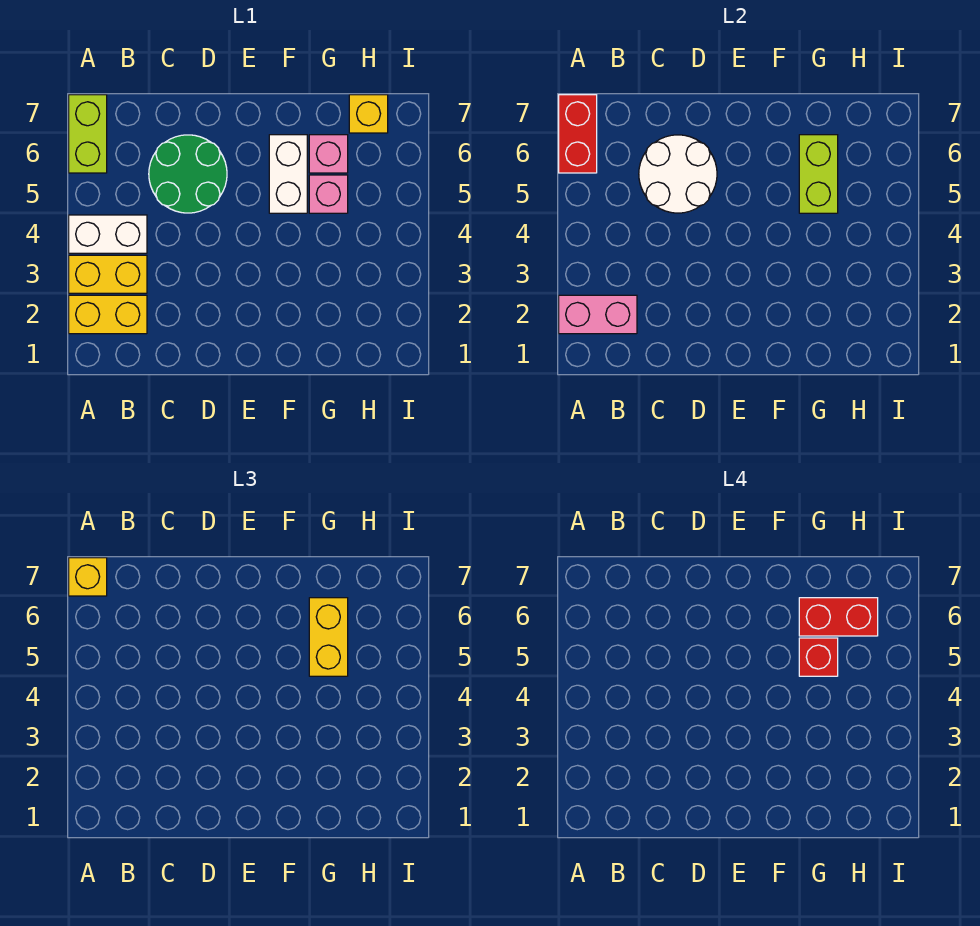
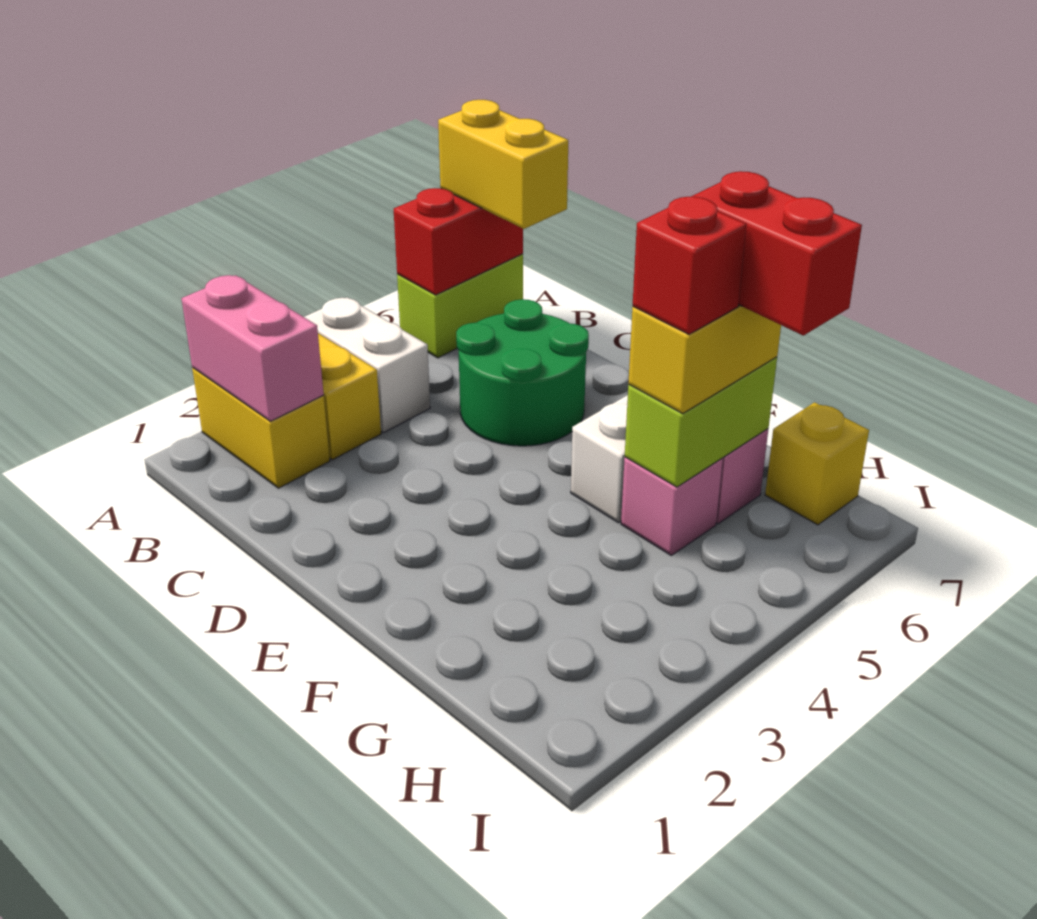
yellow 1x1 brick [69,558,107,596] -> yellow 1x2 brick [438,100,568,229]
white 2x2 round brick [639,135,717,213] -> none

